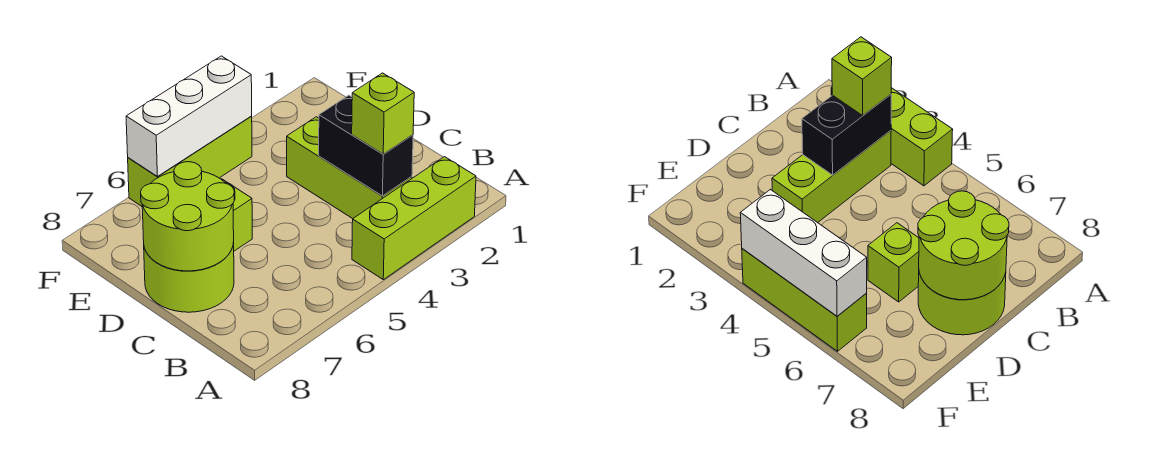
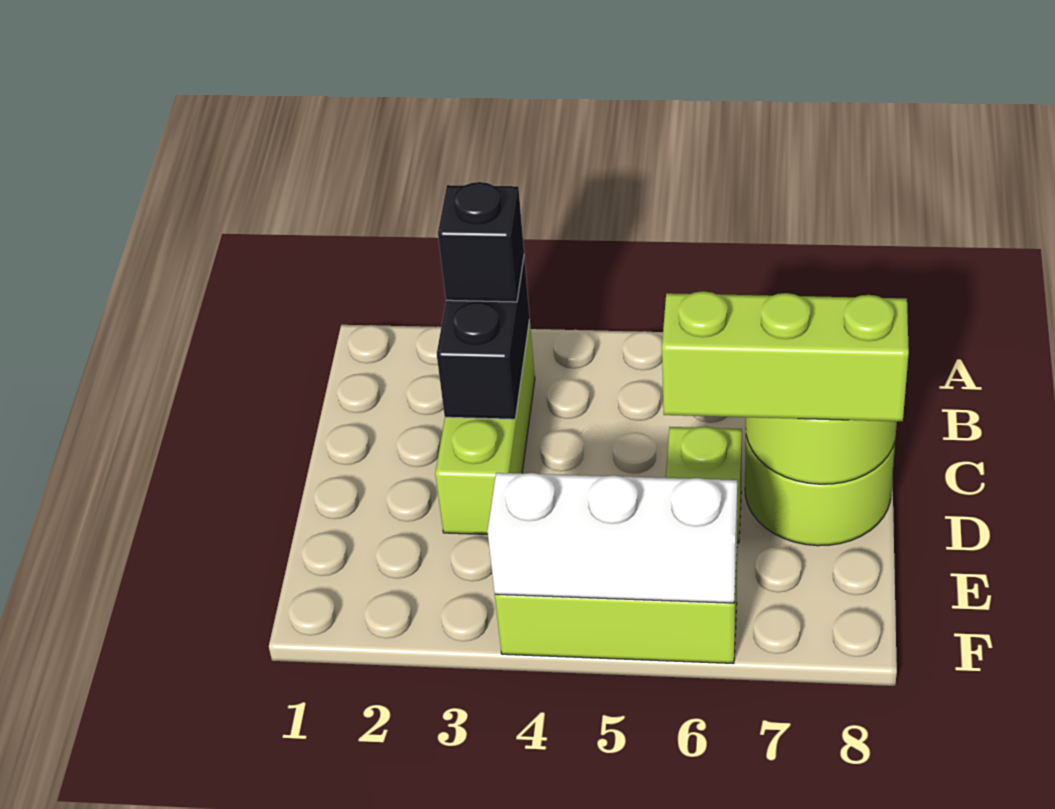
lime 1x3 brick [352,157,476,280] -> lime 1x3 brick moved to [662,291,909,421]
lime 1x1 brick [352,73,414,154] -> black 1x1 brick [438,182,524,302]

